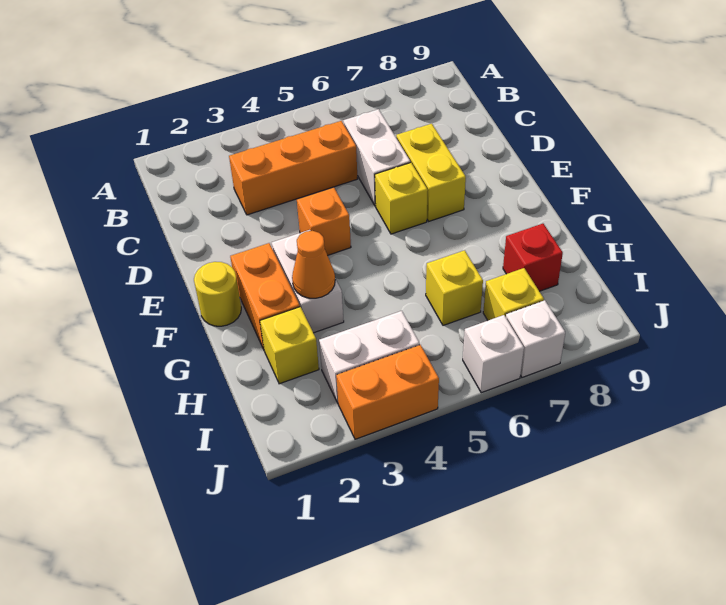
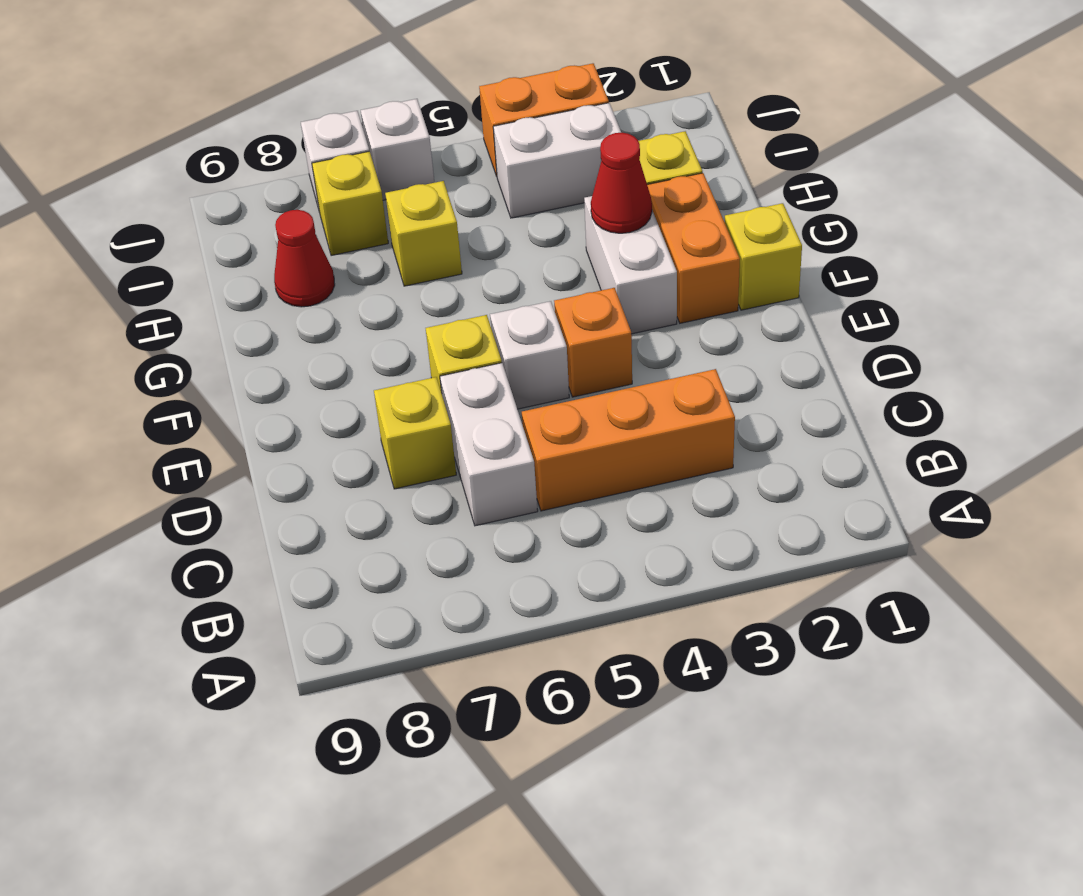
yellow 1x2 brick [396,124,466,221] -> yellow 1x1 brick [374,377,456,489]
none -> white 1x1 brick [490,301,569,409]
yellow 1x1 round brick [194,262,241,326] -> yellow 1x1 brick [725,203,802,310]
orange 1x1 cone [292,231,335,298] -> red 1x1 cone [591,133,652,233]
red 1x1 brick [503,224,563,291] -> red 1x1 cone [274,210,335,307]

